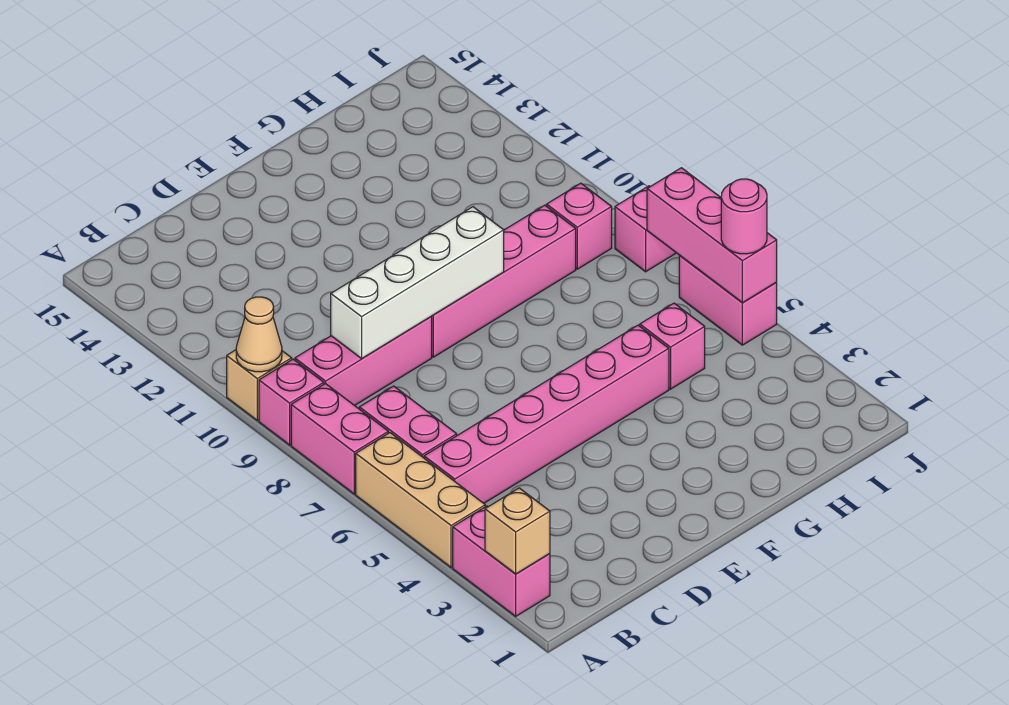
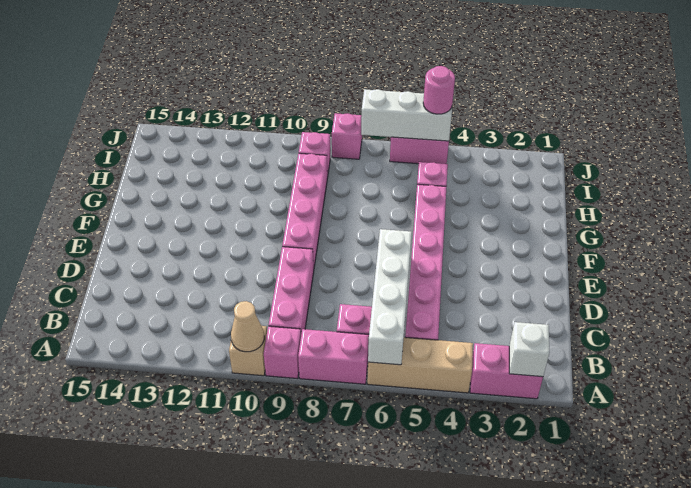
tan 1x1 brick [485,488,550,574] -> white 1x1 brick [509,322,549,377]
white 1x4 brick [331,207,504,359] -> white 1x4 brick moved to [368,229,412,365]
pink 1x3 brick [647,168,777,303] -> white 1x3 brick [361,89,452,141]

